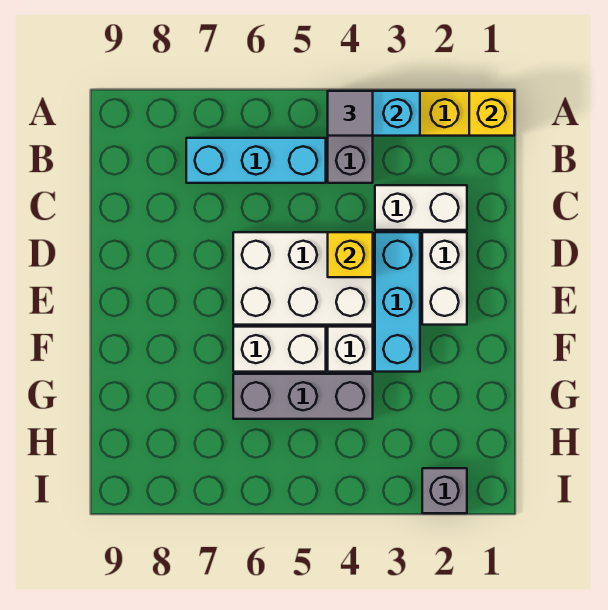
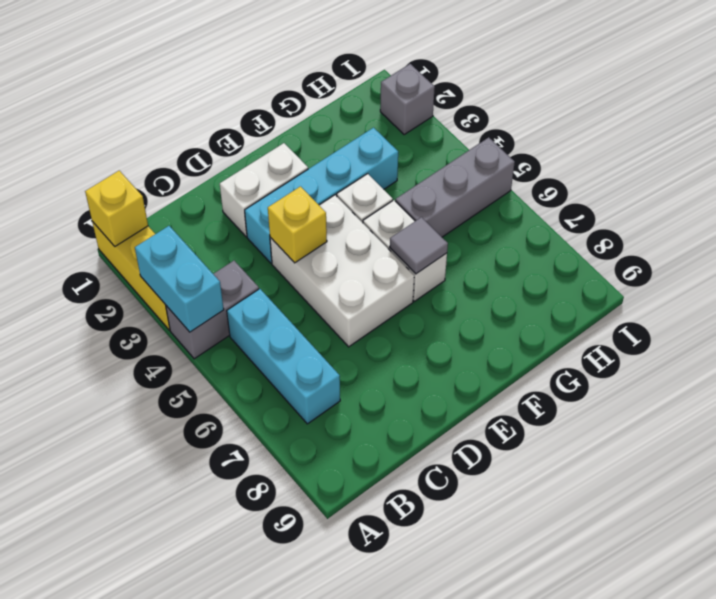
grey 1x1 tile [328,91,373,136] -> grey 1x1 tile moved to [390,217,448,274]
white 1x2 brick [375,185,467,230] -> none
cyan 1x3 brick [375,232,420,372] -> cyan 1x4 brick [245,128,398,263]
grey 1x3 brick [233,374,373,419] -> grey 1x3 brick turned to [396,137,515,237]

